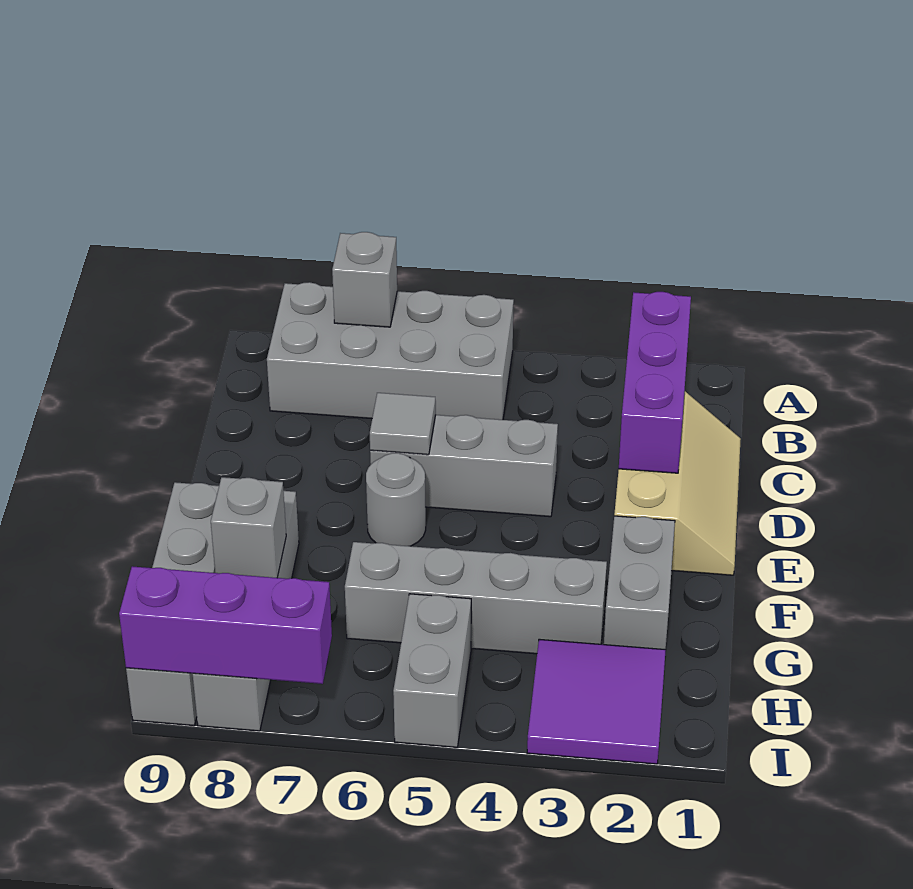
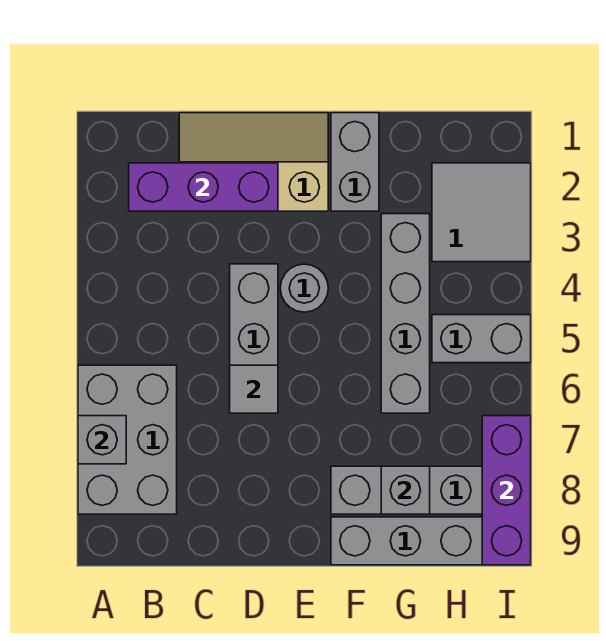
grey 2x4 brick [267,282,514,420] -> grey 2x3 brick [78,365,177,514]
grey 1x1 round brick [366,453,426,546] -> grey 1x1 round brick moved to [280,264,328,312]
grey 1x2 brick [604,516,675,650] -> grey 1x2 brick turned to [331,113,379,211]
purple 2x2 tile [527,639,666,764] -> grey 2x2 tile [432,163,531,262]

